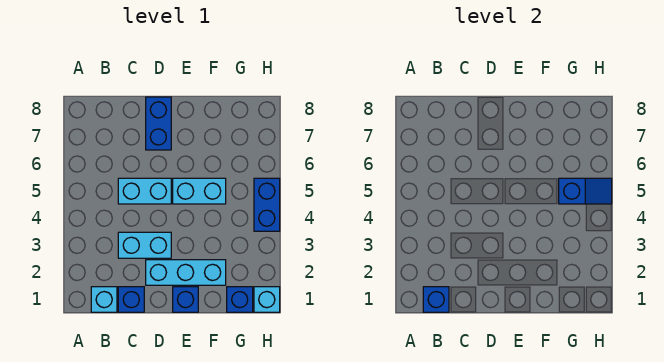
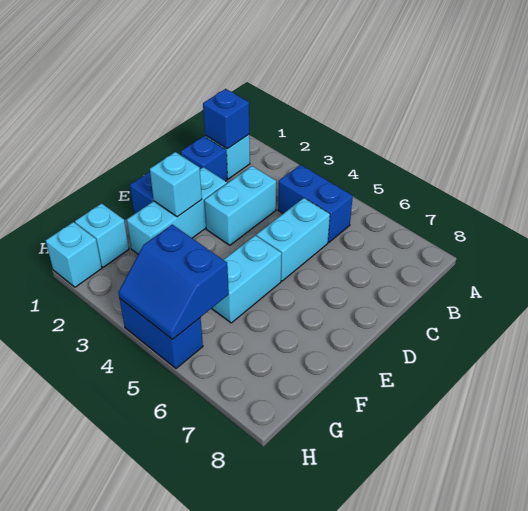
blue 1x2 brick [146,97,171,150] -> blue 1x2 brick moved to [278,165,353,243]
none -> cyan 1x1 brick [150,152,202,217]
blue 1x1 brick [227,287,253,312] -> cyan 1x1 brick [75,203,129,267]
blue 1x2 slope [559,178,612,204] -> blue 2x2 slope [118,225,229,340]

